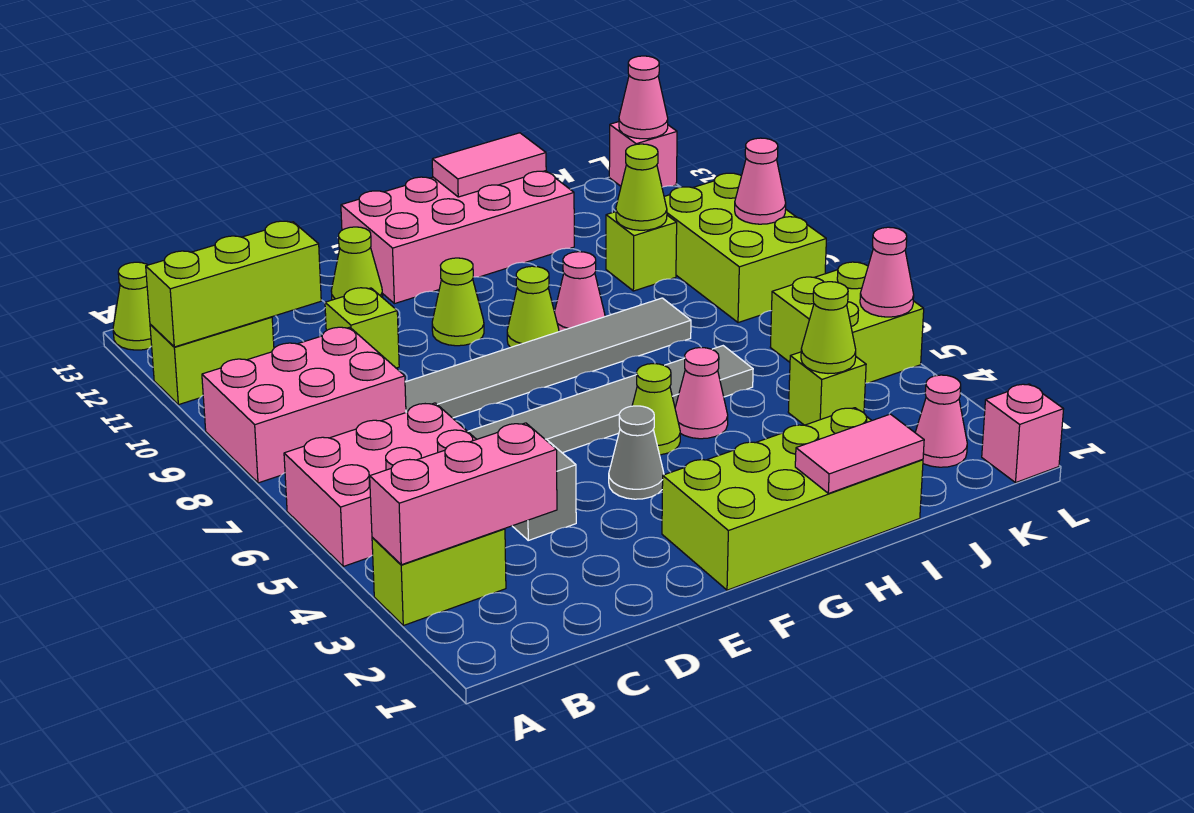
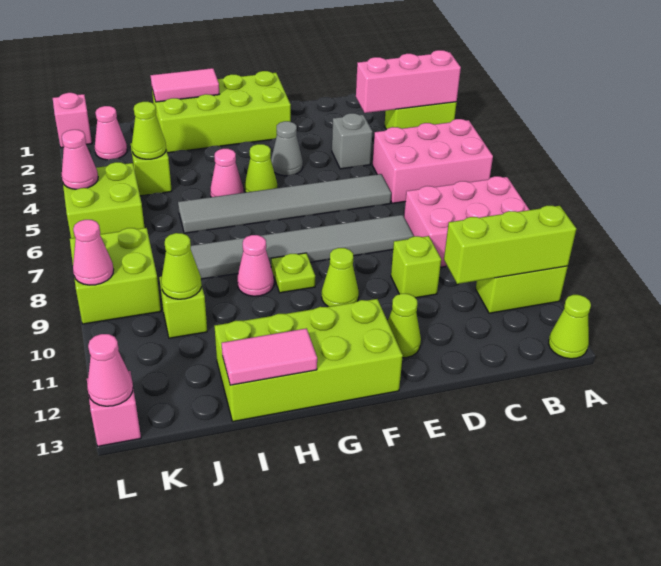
pink 2x4 brick [341,171,574,304] -> lime 2x4 brick [215,299,403,421]
lime 1x1 cone [507,266,559,347] -> lime 1x1 plate [271,253,315,293]
lime 2x3 brick [664,173,826,323] -> lime 2x2 brick [70,228,161,324]

